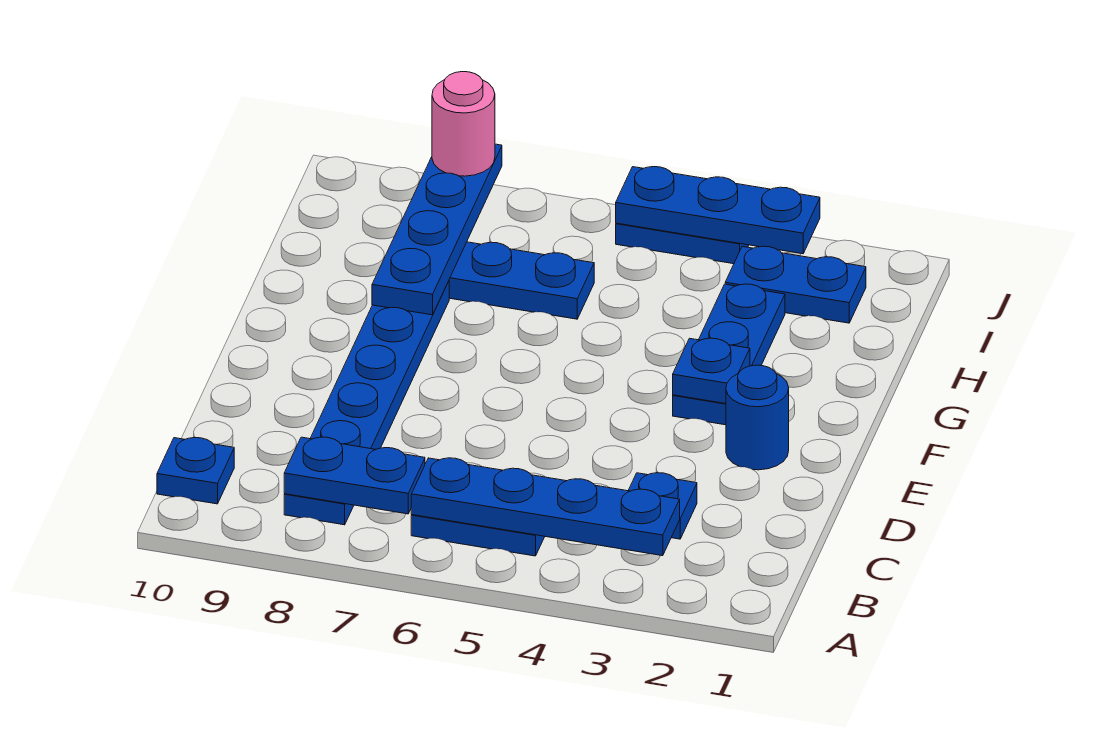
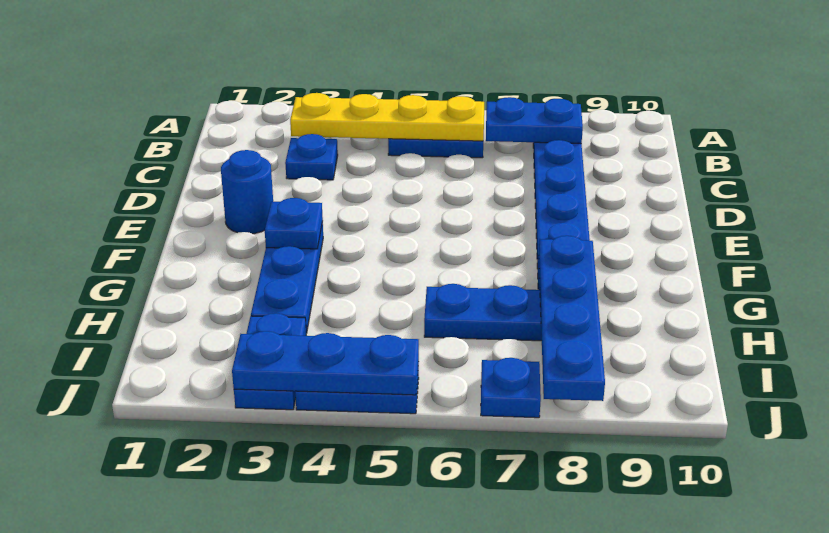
blue 1x4 plate [411,458,680,556] -> yellow 1x4 plate [290,93,484,141]
blue 1x1 plate [157,438,234,504] -> blue 1x1 plate moved to [481,358,541,418]
blue 1x2 plate [725,246,866,323] -> blue 1x2 plate turned to [234,313,306,410]
pink 1x1 round brick [432,72,495,176] -> none

